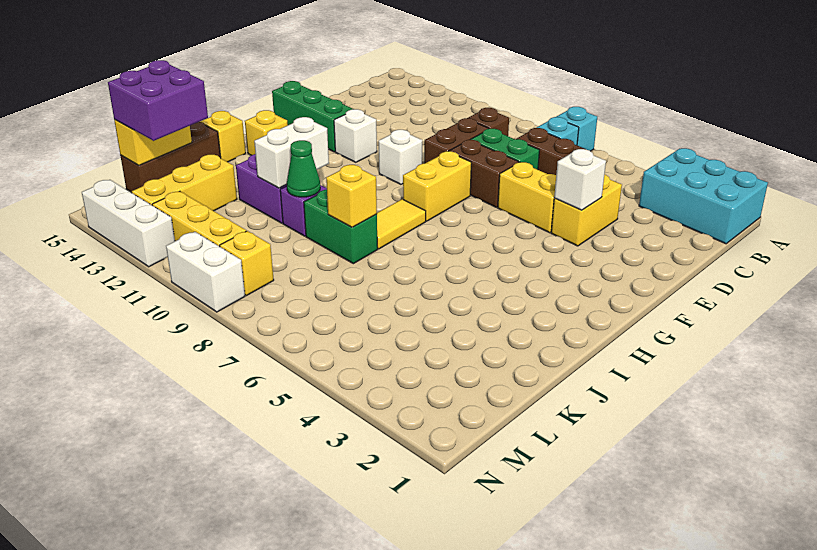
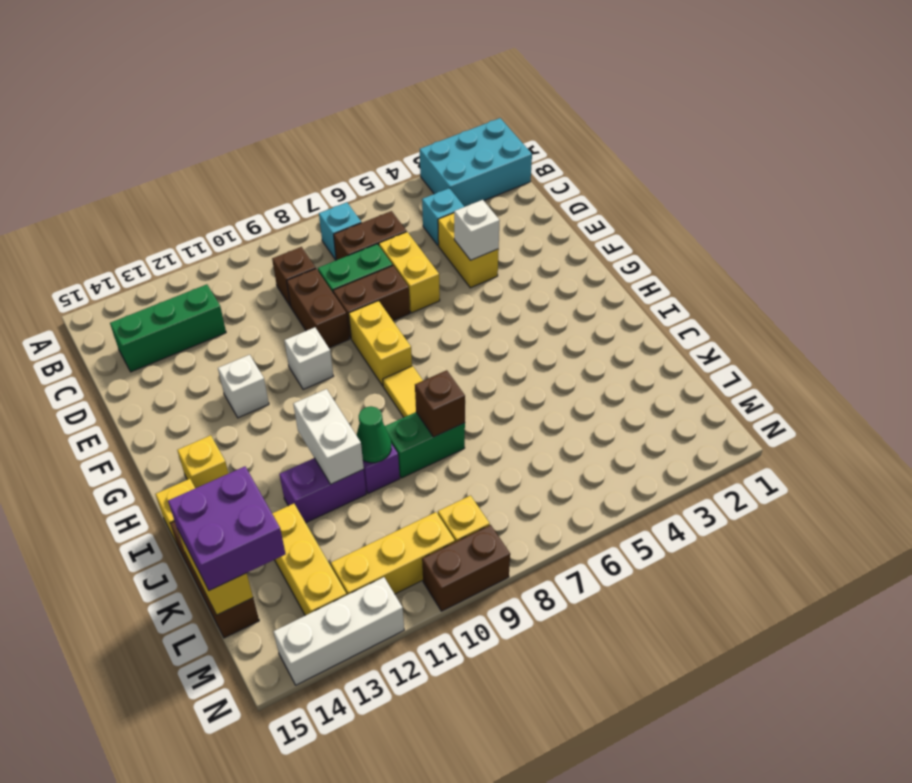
cyan 1x1 brick [556,107,597,151] -> cyan 1x1 brick moved to [422,188,464,246]
yellow 1x2 brick [498,162,556,233] -> yellow 1x2 brick turned to [379,232,440,313]
green 1x3 brick [272,81,352,152] -> green 1x3 brick moved to [110,284,226,372]
yellow 1x1 brick [326,165,377,227] -> brown 1x1 brick [415,370,465,437]
white 1x2 brick [166,232,245,312] -> brown 1x2 brick [422,525,510,611]

